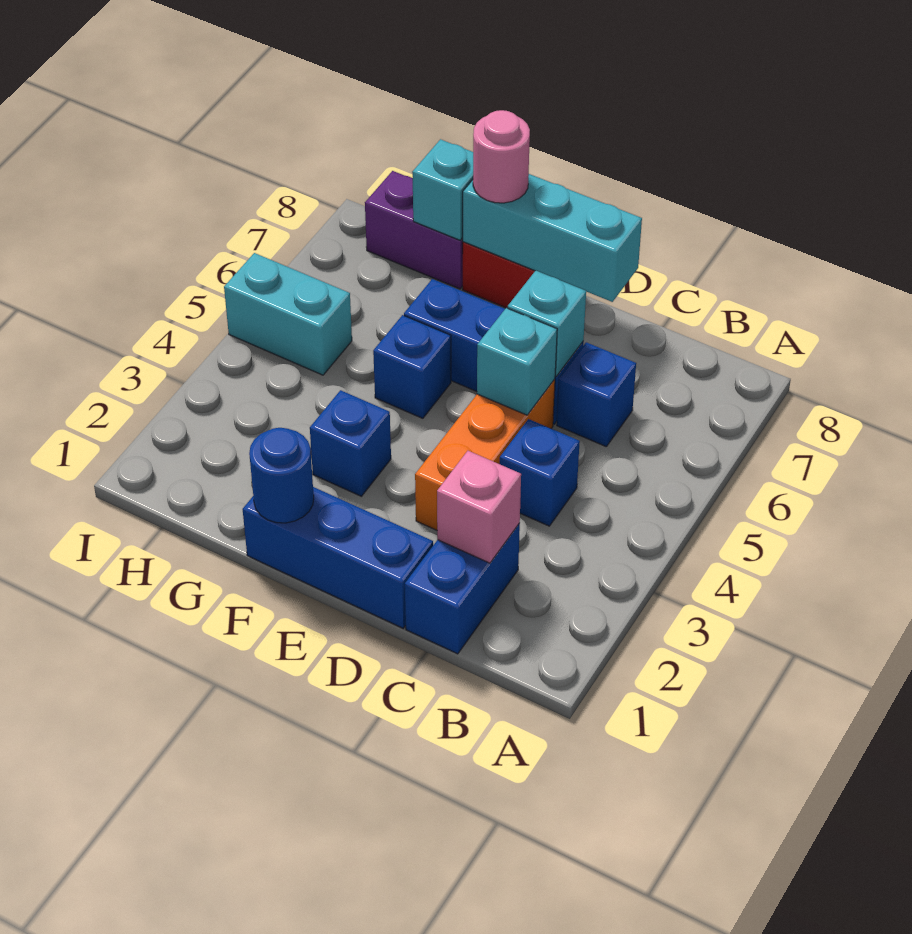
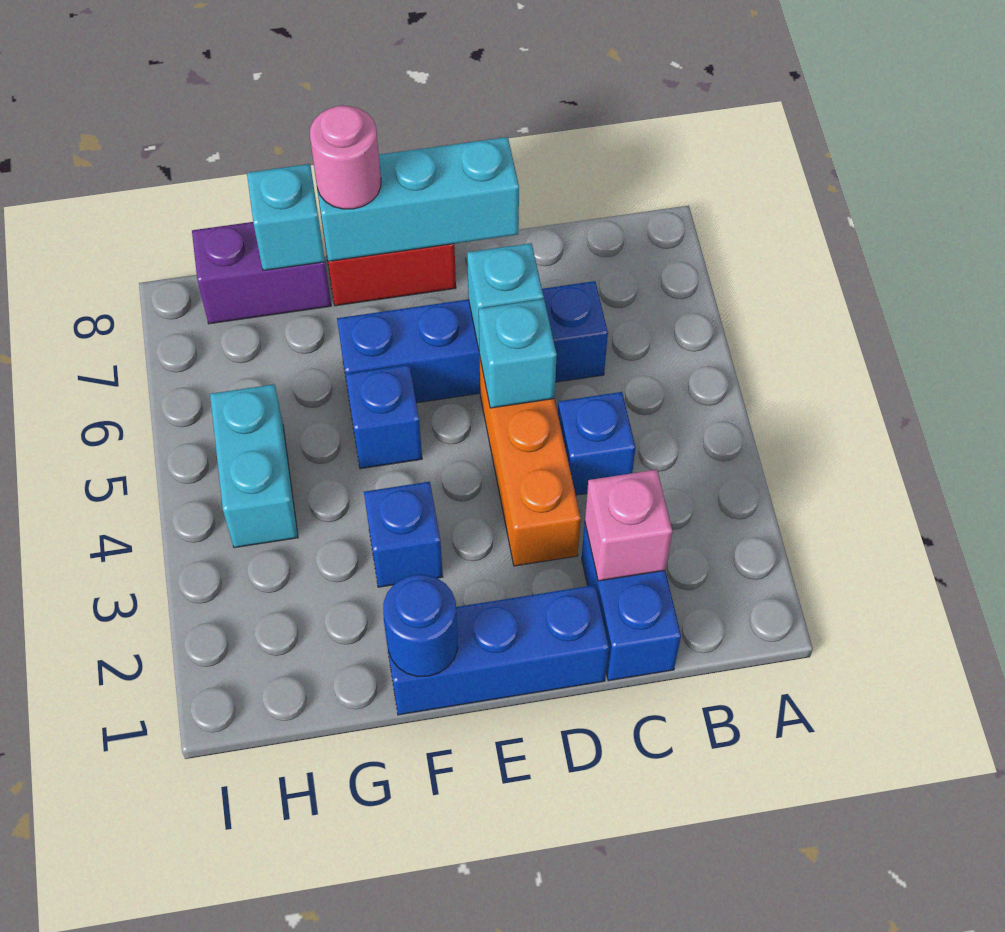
cyan 1x2 brick [224,253,352,375] -> cyan 1x2 brick turned to [210,384,298,548]

